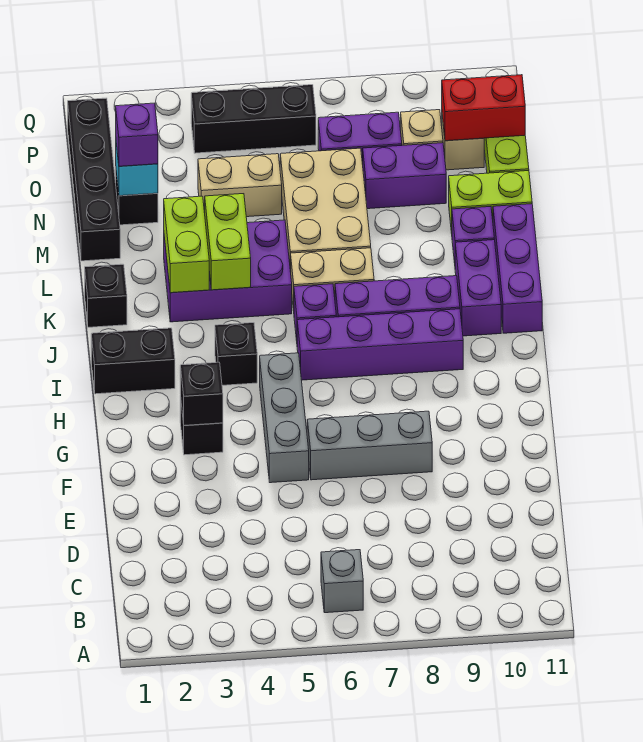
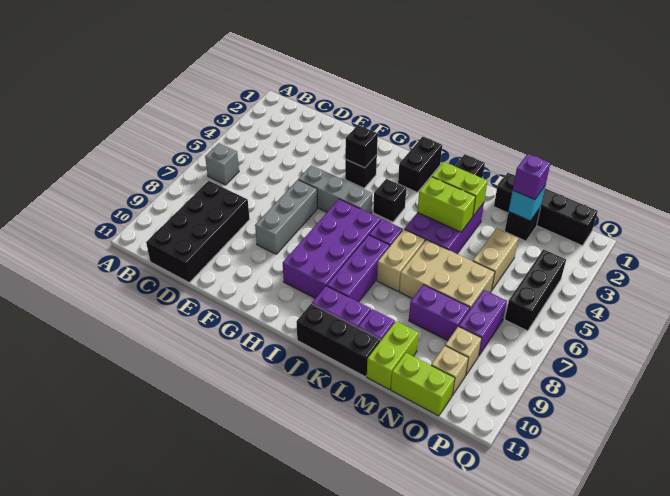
none -> black 2x4 brick [146,181,250,282]
purple 1x4 brick [297,309,463,380] -> purple 2x4 brick [283,199,381,298]
purple 1x3 brick [493,204,542,333] -> black 1x3 brick [296,304,380,377]
purple 1x2 brick [363,143,446,209] -> purple 1x2 brick turned to [409,285,470,341]
red 1x2 brick [442,75,525,141] -> none

